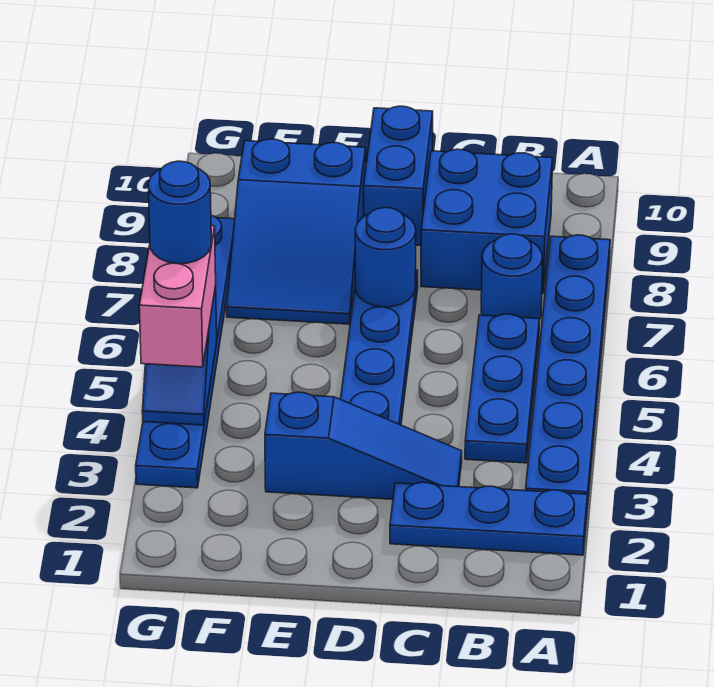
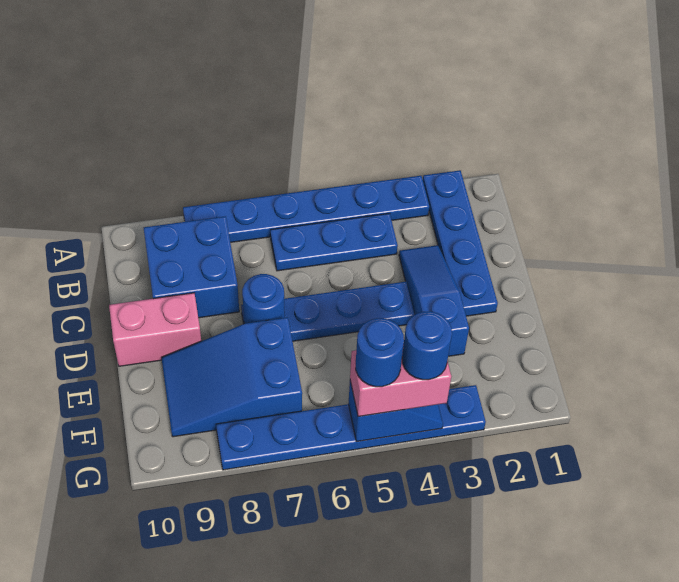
blue 1x3 plate [390,482,588,555] -> blue 1x4 plate [423,170,498,316]
blue 1x1 round brick [481,234,543,320] -> blue 1x1 round brick moved to [402,311,452,380]
blue 1x2 brick [364,106,433,246] -> pink 1x2 brick [109,293,201,366]
blue 2x3 slope [227,139,366,324] -> blue 2x3 slope turned to [161,317,302,437]

